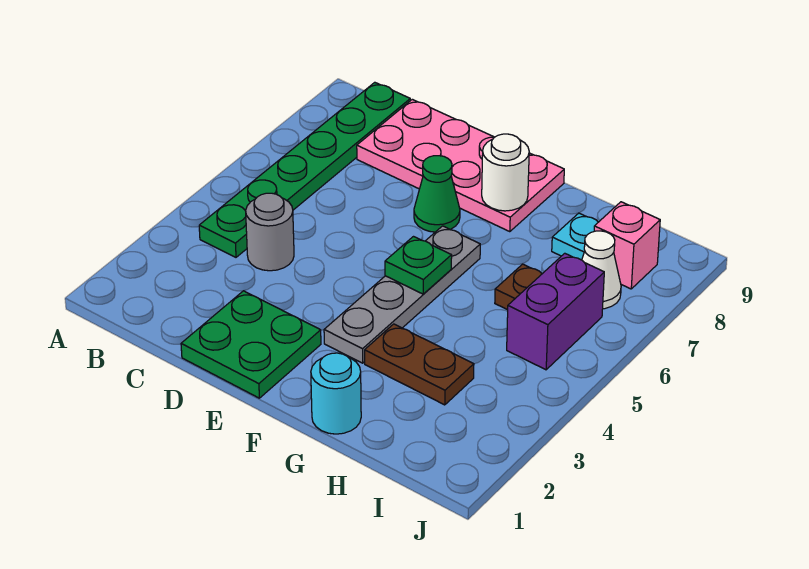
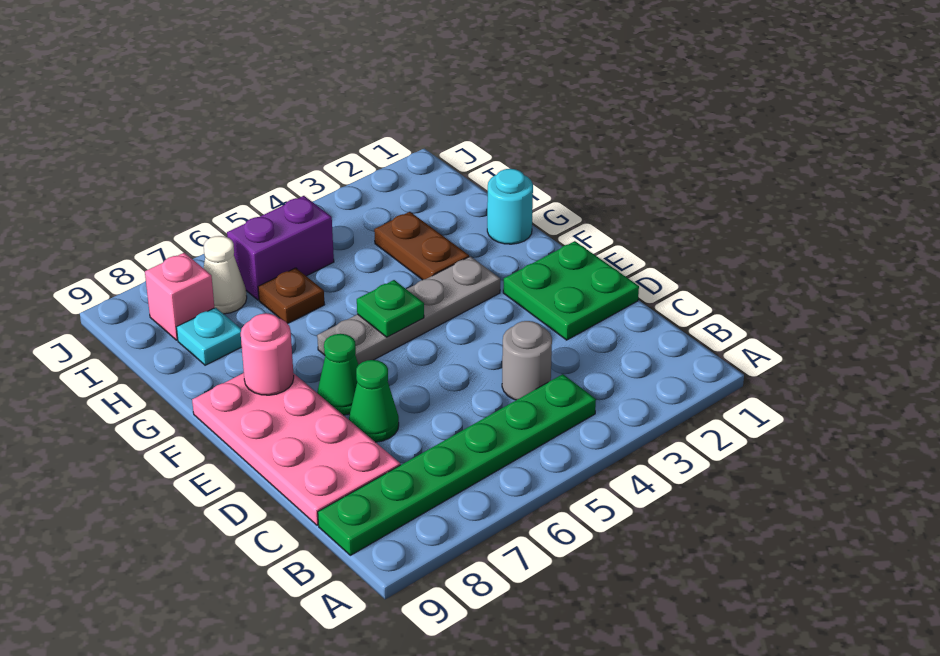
none -> green 1x1 cone [349,360,399,442]
white 1x1 round brick [482,134,529,211] -> pink 1x1 round brick [241,313,294,395]

